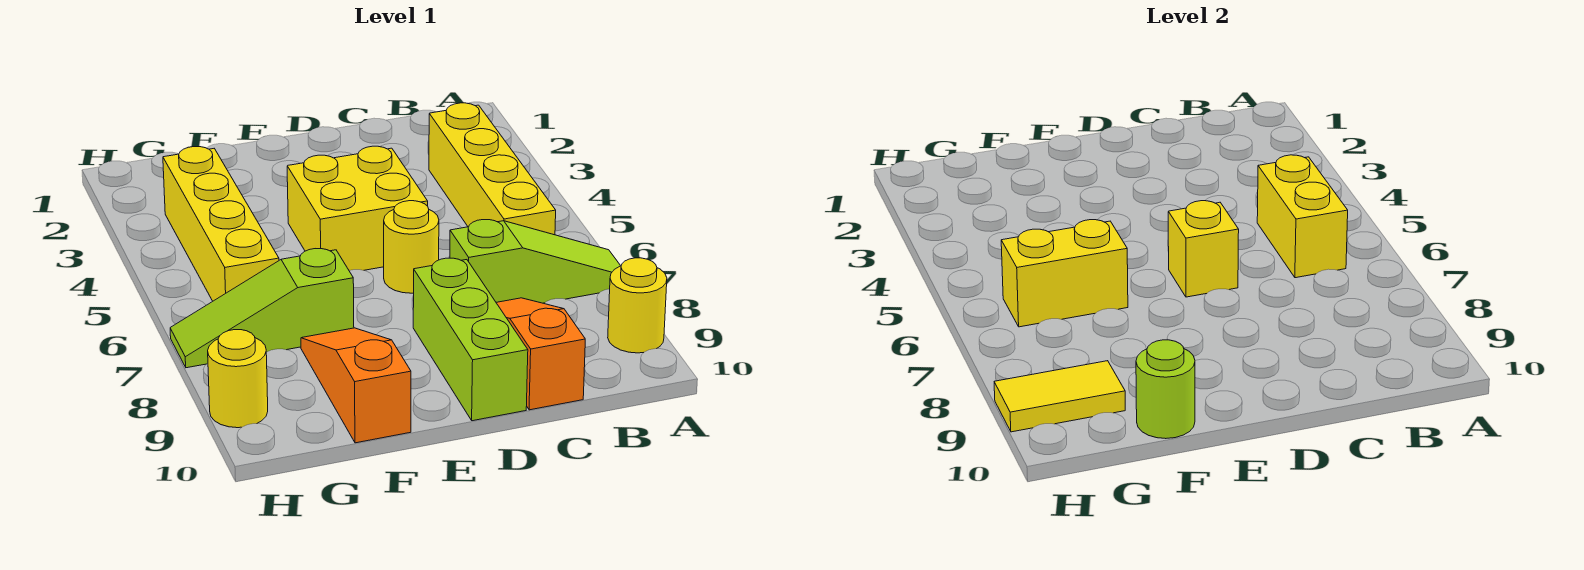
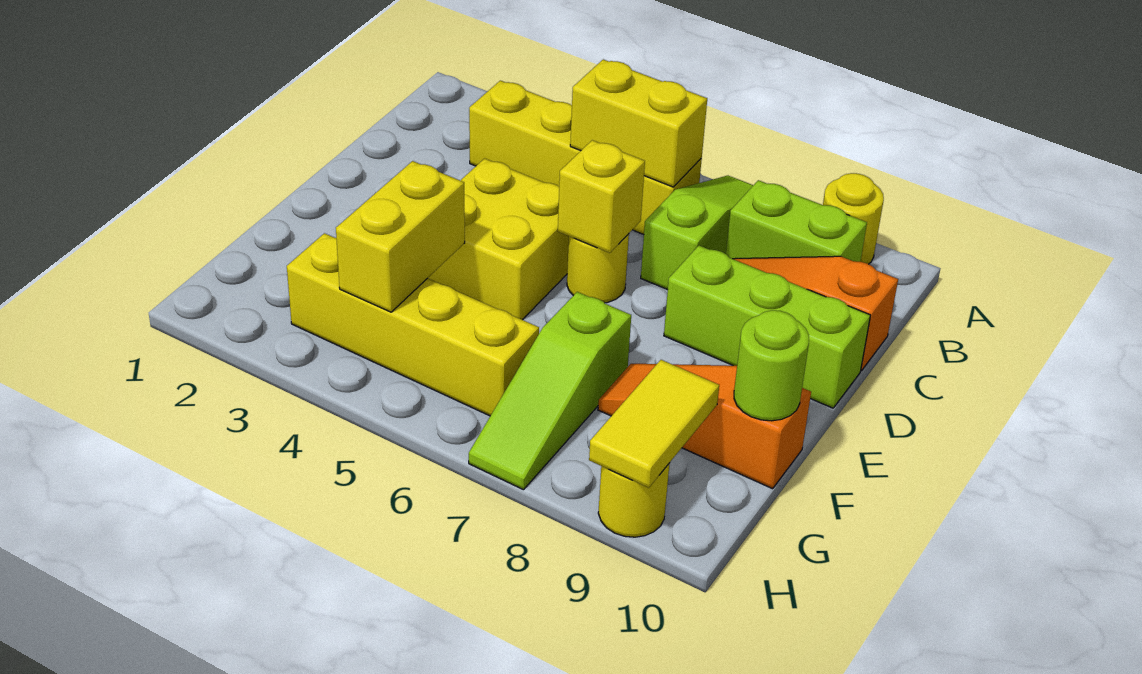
none -> lime 1x2 brick [726,180,867,262]
yellow 1x2 brick [1001,220,1128,327] -> yellow 1x2 brick moved to [336,161,465,312]

